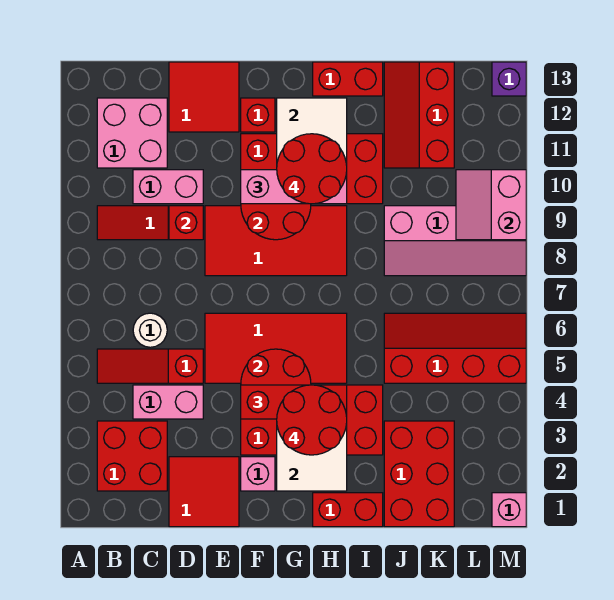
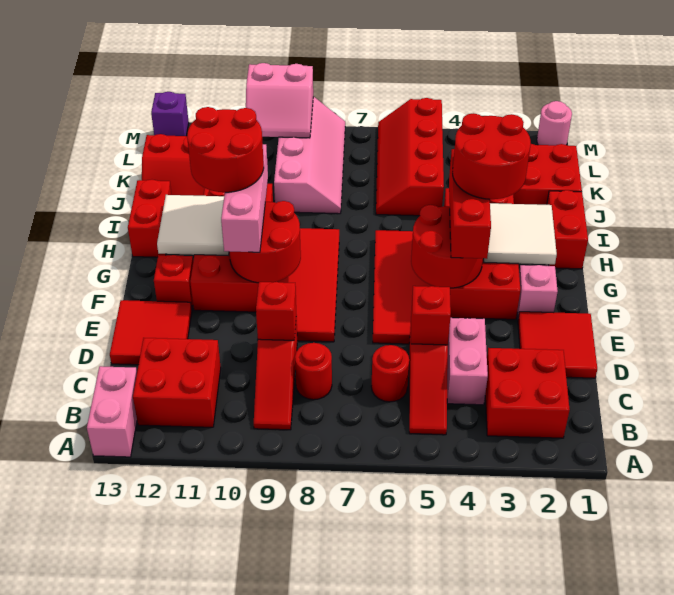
pink 2x2 brick [97,98,167,168] -> red 2x2 brick [133,338,221,427]
white 1x1 round brick [133,313,167,347] -> red 1x1 round brick [371,345,409,402]
none -> red 1x1 round brick [295,343,332,400]
pink 1x2 brick [133,170,203,204] -> pink 1x2 brick moved to [87,366,137,457]
none -> red 1x1 brick [411,286,451,345]
pink 1x1 brick [492,493,526,527] -> pink 1x1 round brick [537,101,572,145]

